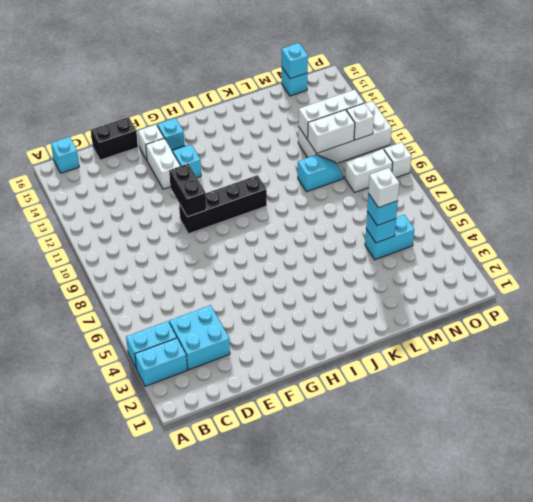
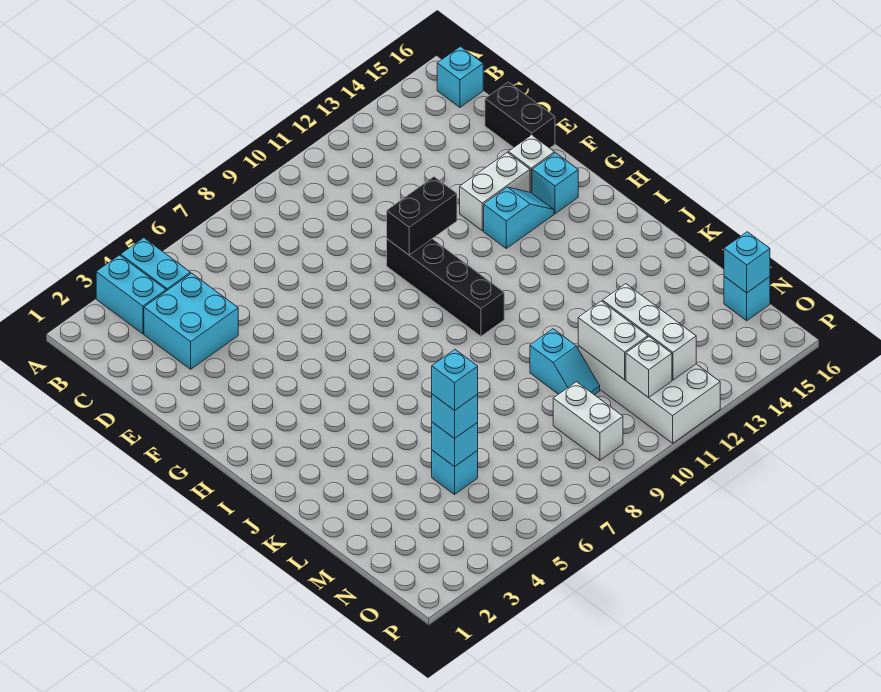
cyan 1x2 brick [365,215,414,260] -> cyan 1x1 brick [432,450,478,494]
white 1x1 brick [368,168,399,208] -> cyan 1x1 brick [432,350,478,410]
white 1x1 brick [384,142,412,178] -> none

